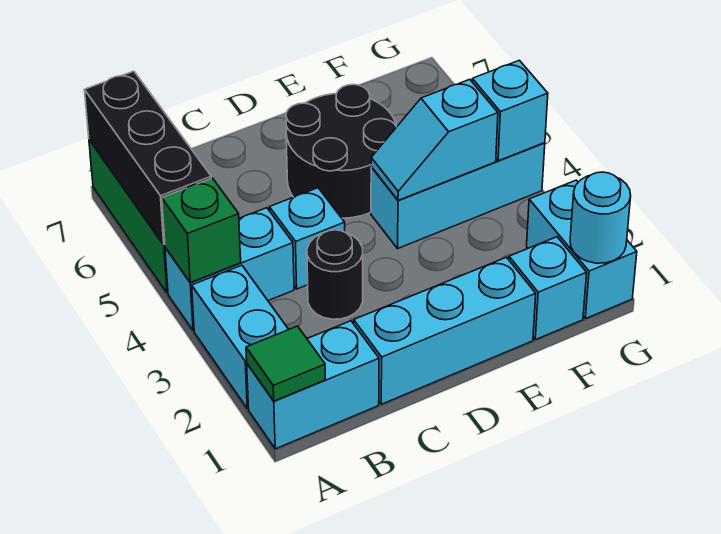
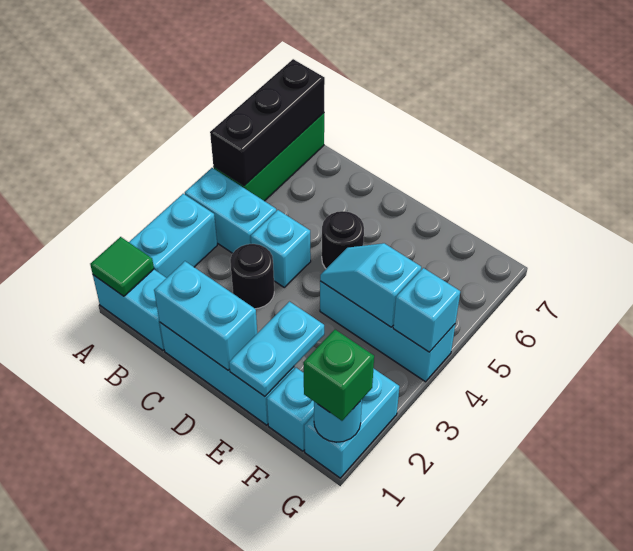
green 1x1 brick [162,178,241,283] -> green 1x1 brick moved to [303,330,374,421]
none -> cyan 1x2 brick [154,261,257,370]
black 2x2 round brick [286,84,397,218] -> black 1x1 round brick [322,211,364,269]
none -> cyan 1x2 plate [229,302,324,396]

